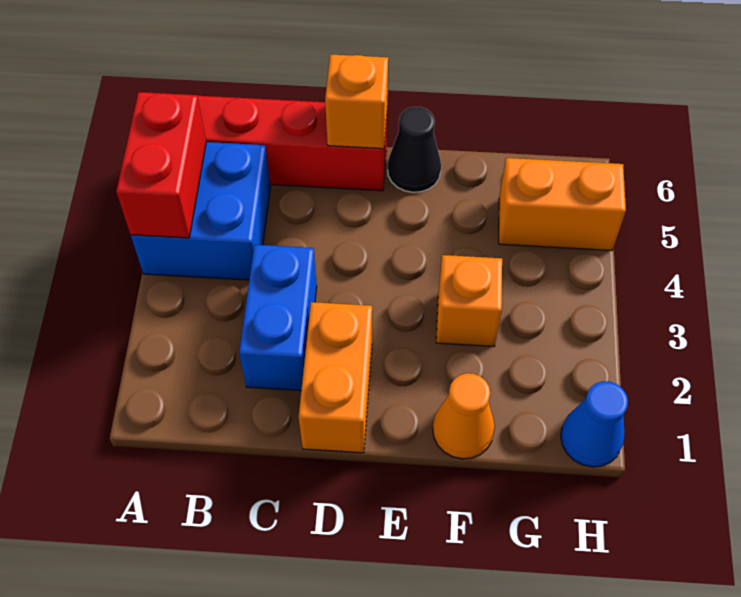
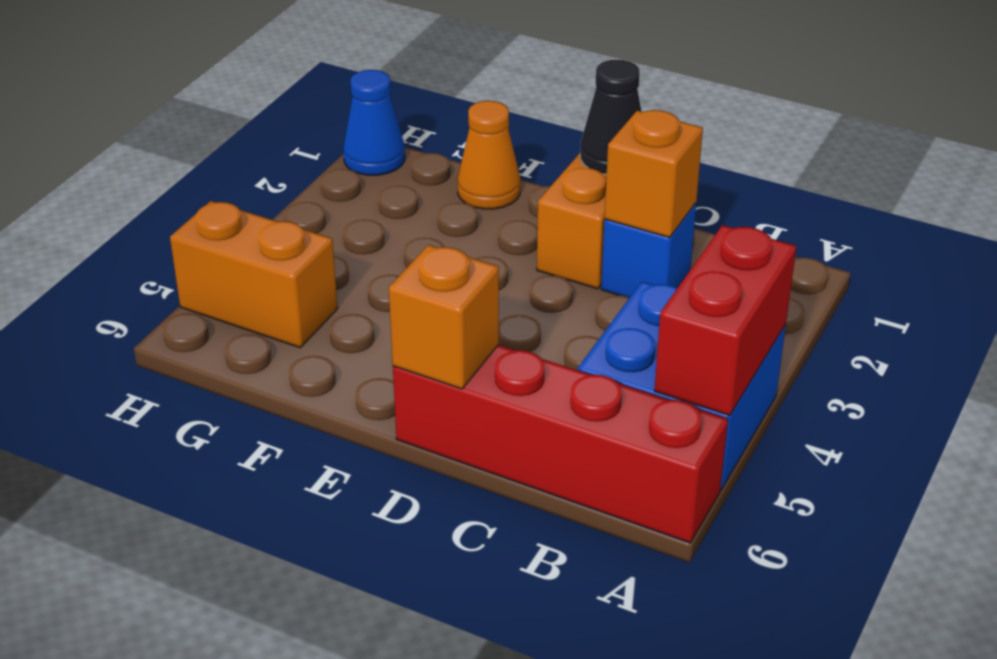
blue 1x2 brick [239,245,317,391] -> blue 1x1 brick [601,203,696,298]
black 1x1 cone [388,107,441,192] -> black 1x1 cone moved to [580,60,642,174]
orange 1x1 brick [436,255,502,346] -> orange 1x1 brick moved to [605,110,703,237]

